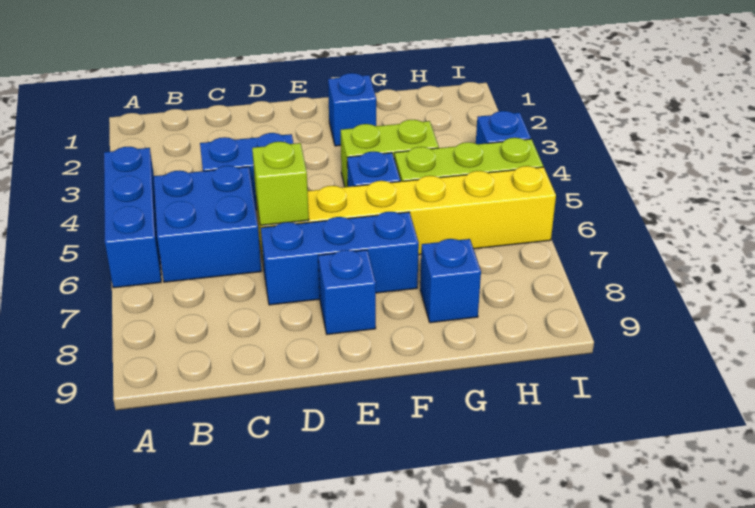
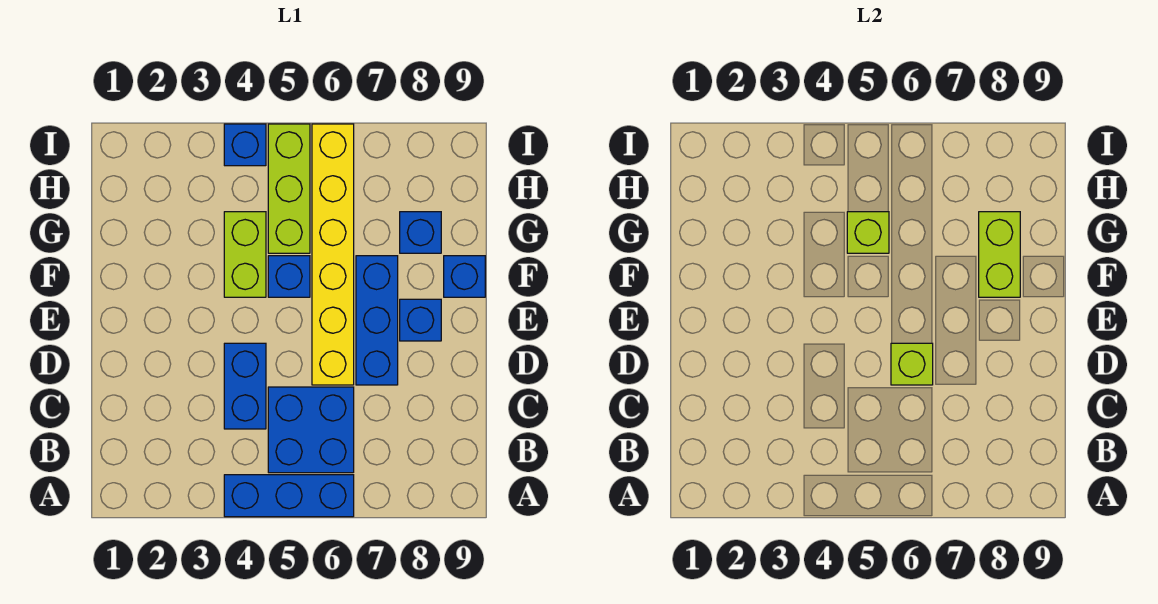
blue 1x1 brick [328,73,376,146] -> blue 1x1 brick moved to [444,256,485,297]
none -> lime 1x2 brick [979,212,1020,297]
none -> lime 1x1 brick [847,212,889,253]

